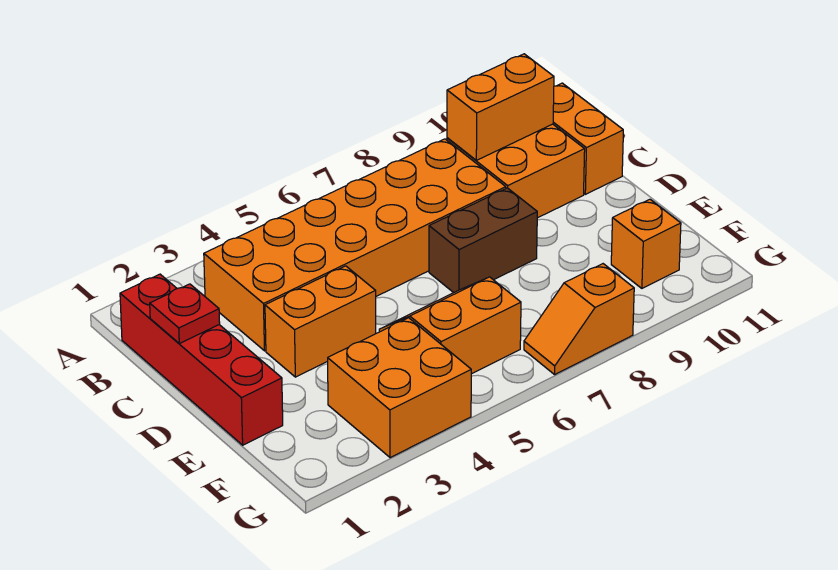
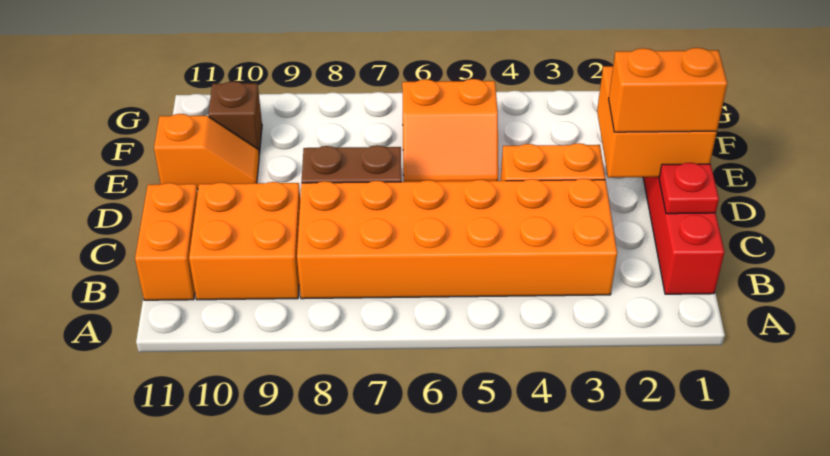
orange 1x2 brick [447,54,554,160] -> orange 1x2 brick moved to [609,48,727,132]
orange 2x2 brick [328,318,471,458] -> orange 2x2 brick moved to [597,66,717,178]
orange 1x1 brick [611,199,681,288] -> brown 1x1 brick [208,81,262,154]
orange 1x2 slope [524,264,634,374] -> orange 1x2 slope moved to [154,114,259,189]

